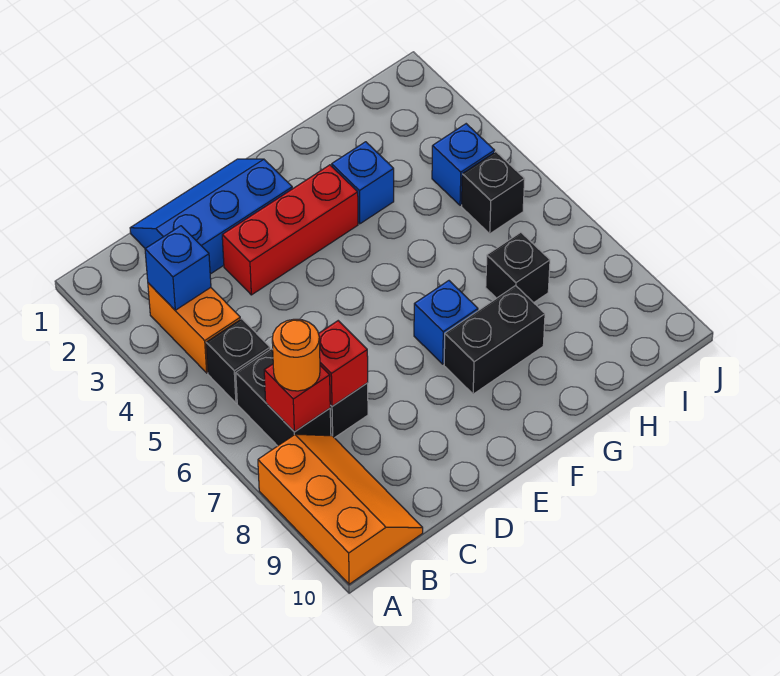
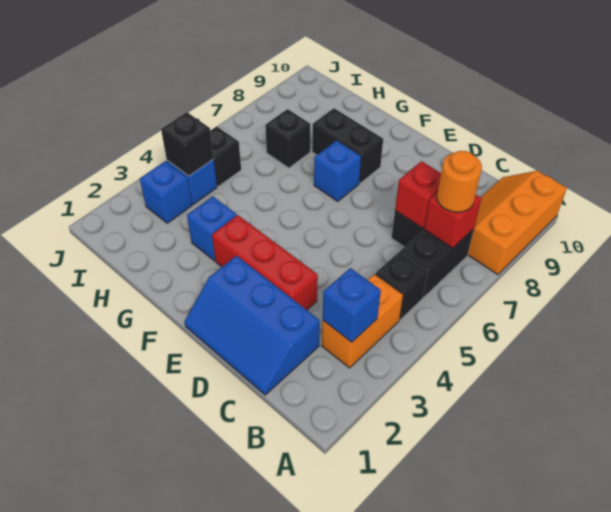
none -> blue 1x1 brick [140,161,192,223]
none -> black 1x1 brick [161,112,214,176]

